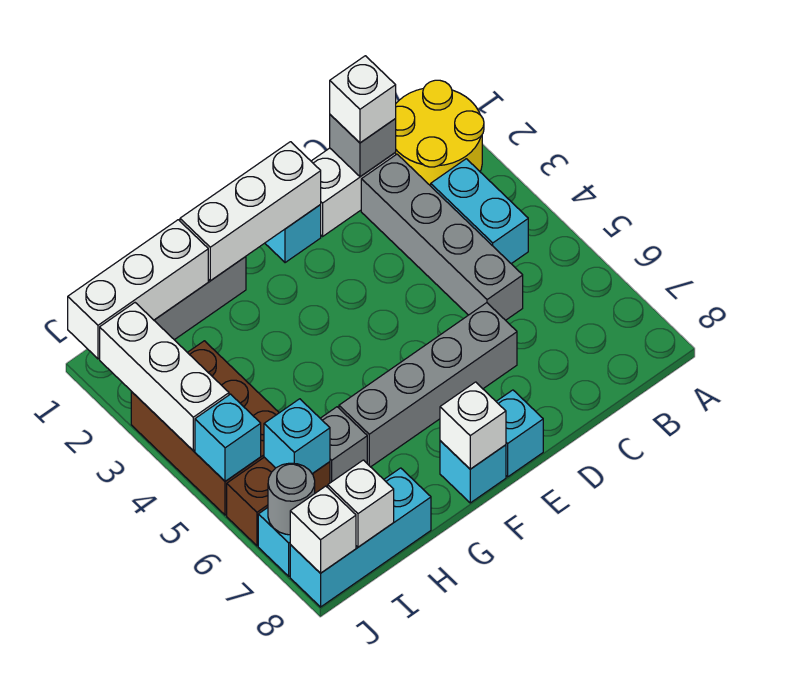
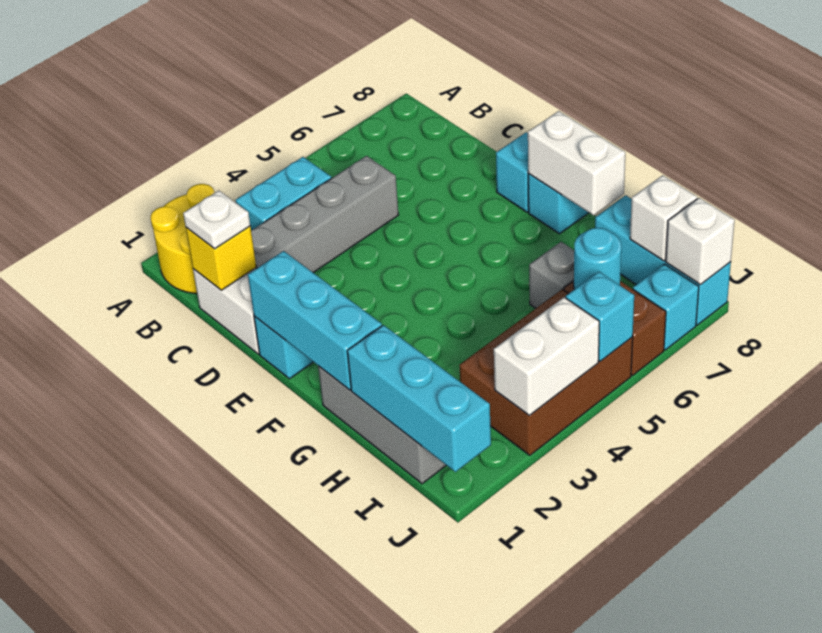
grey 1x1 brick [330,115,396,177] -> yellow 1x1 brick [186,226,256,290]
white 1x1 brick [330,56,396,143] -> white 1x1 plate [183,191,250,249]
grey 1x4 brick [339,303,517,467] -> none
white 1x3 brick [180,142,321,281] -> cyan 1x3 brick [248,251,382,390]
white 1x1 brick [440,382,506,469] -> white 1x2 brick [528,111,625,215]
white 1x3 brick [68,220,208,359] -> cyan 1x3 brick [347,325,491,472]
cyan 1x1 brick [264,399,330,474] -> cyan 1x1 round brick [574,228,621,289]
white 1x3 brick [100,303,229,451] -> white 1x2 brick [494,297,599,415]
grey 1x1 round brick [268,463,315,535] -> none

